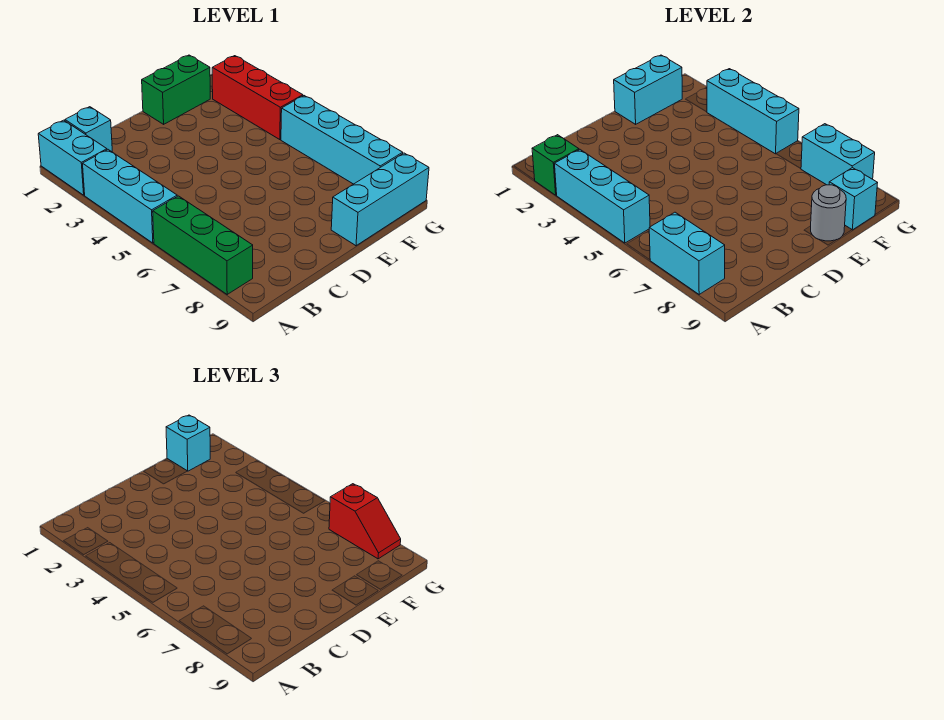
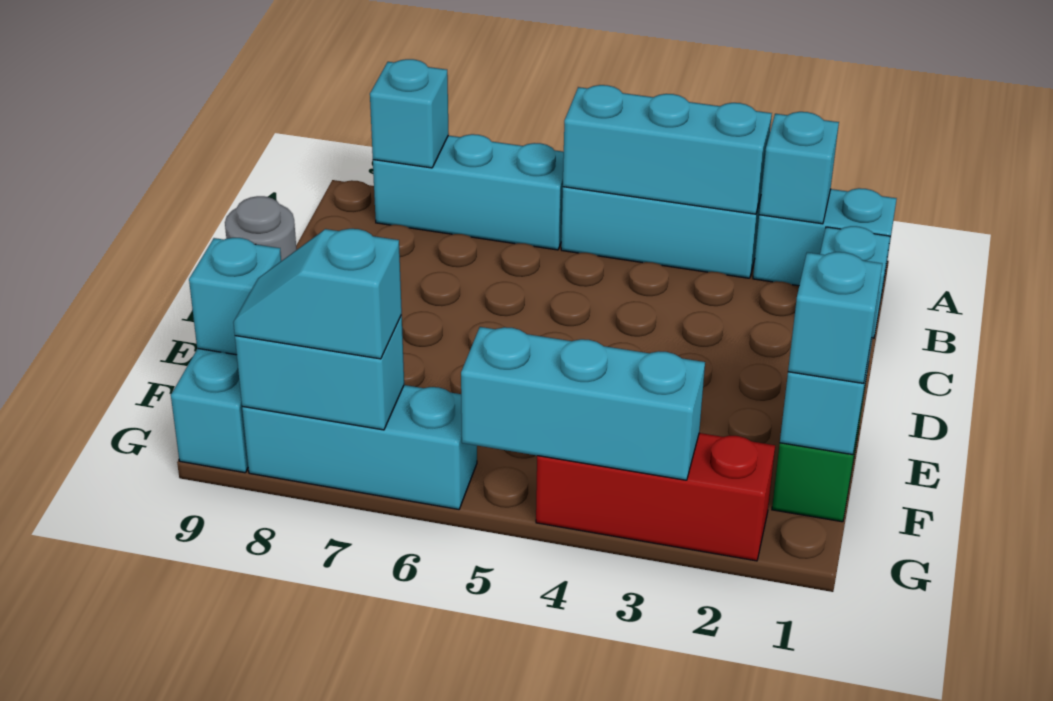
green 1x1 brick [532,135,579,195] -> cyan 1x1 brick [759,112,839,224]
green 1x3 brick [153,196,253,294] -> cyan 1x3 brick [373,134,564,250]
cyan 1x2 brick [649,212,725,294] -> cyan 1x1 brick [370,59,449,168]
cyan 1x4 brick [281,96,403,184] -> cyan 1x3 brick [242,385,477,509]
red 1x2 slope [329,484,401,559] -> cyan 1x2 slope [233,229,402,359]

